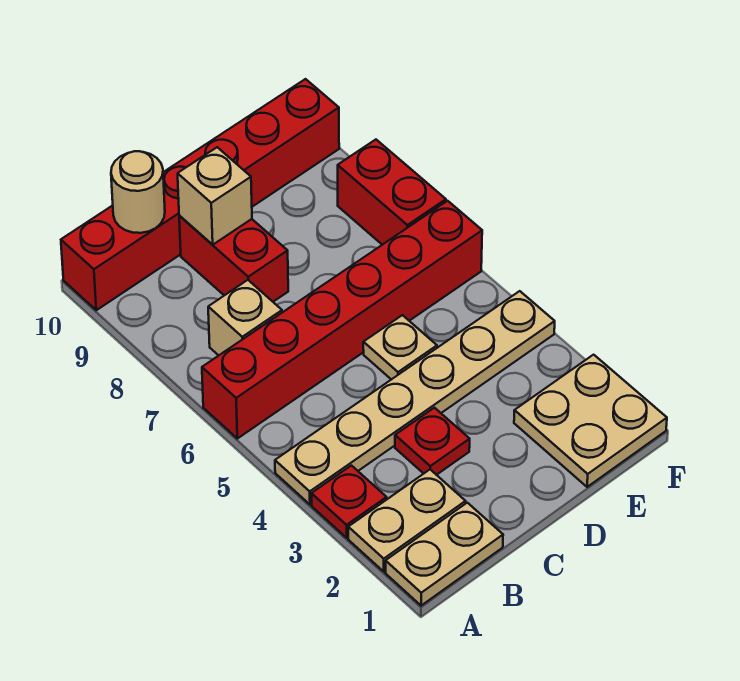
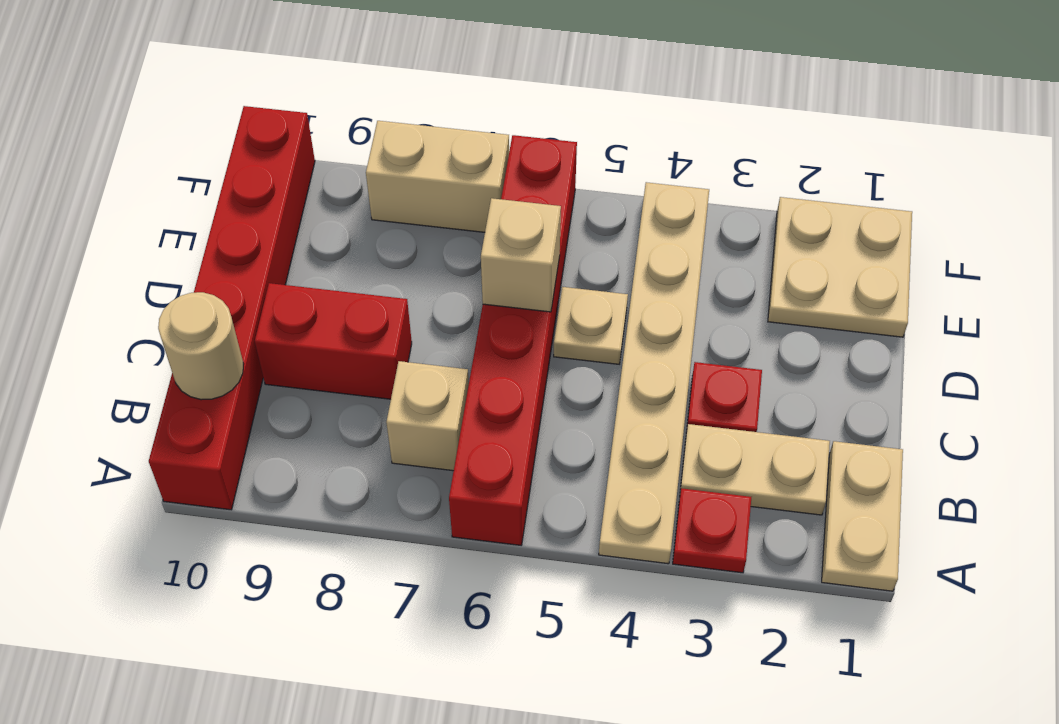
tan 1x2 plate [348,470,466,571] -> tan 1x2 plate turned to [680,424,830,515]
tan 1x1 brick [178,147,252,245] -> tan 1x1 brick moved to [481,198,561,312]
red 1x2 brick [338,140,446,245] -> tan 1x2 brick [366,121,509,232]

